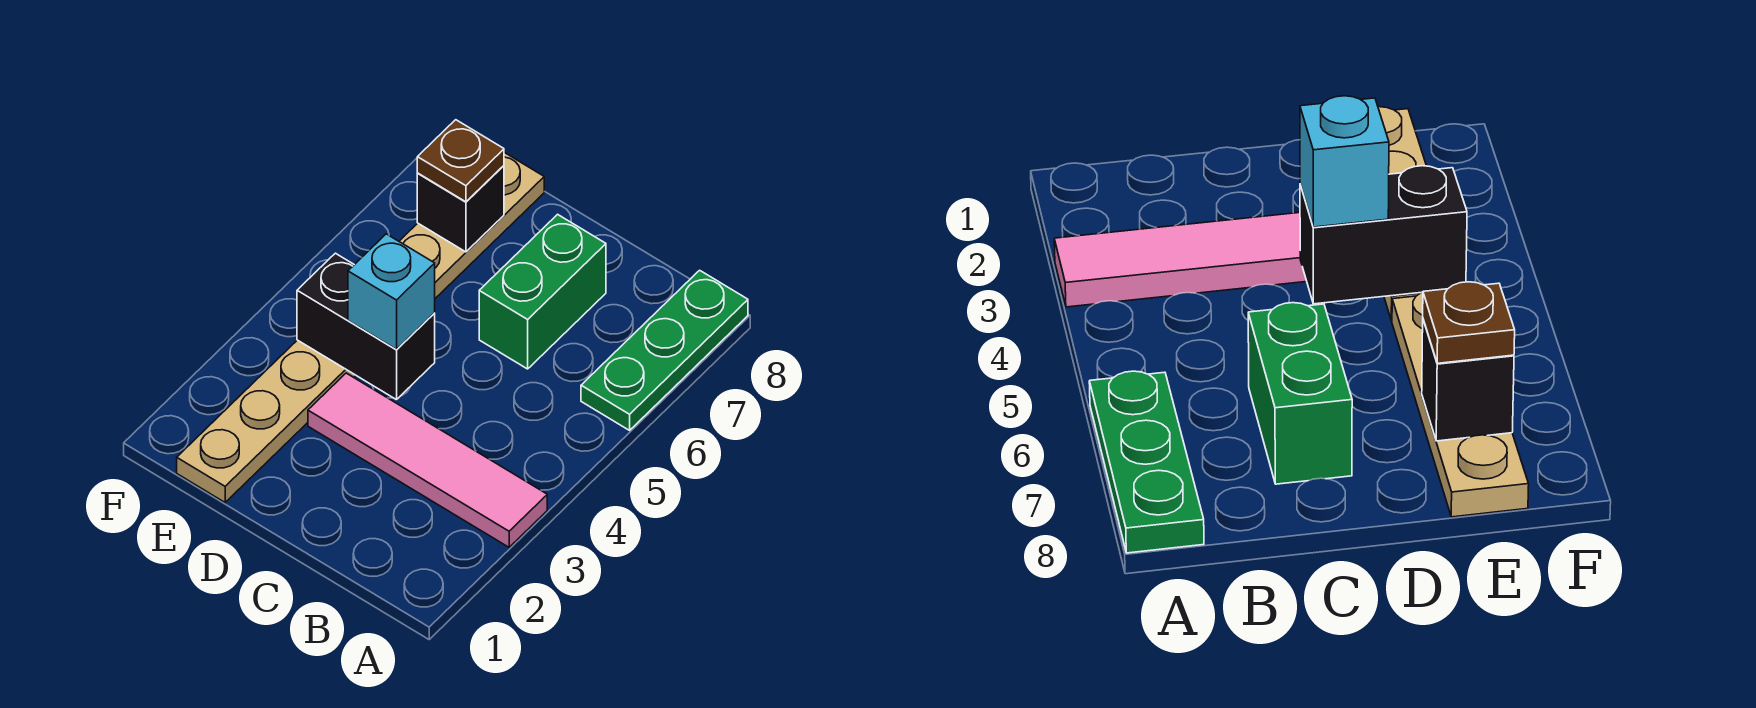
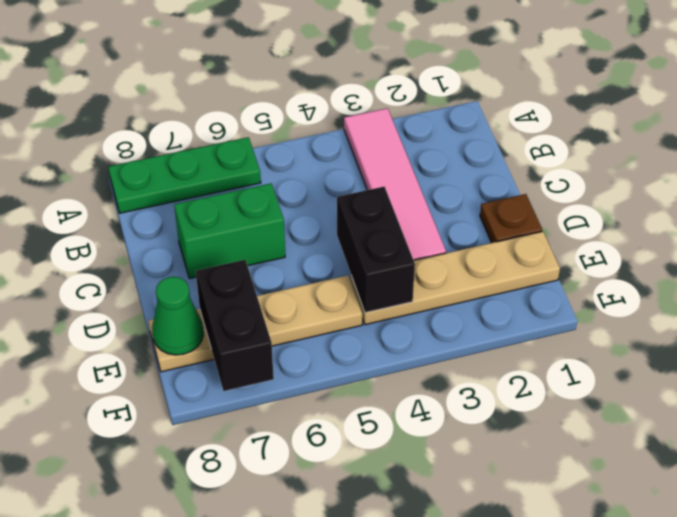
cyan 1x1 brick [348,234,435,350] -> none
black 1x1 brick [417,166,504,252] -> black 1x2 brick [196,260,274,391]
brown 1x1 plate [417,120,504,202] -> brown 1x1 plate moved to [480,194,542,243]
none -> green 1x1 cone [152,277,203,355]

